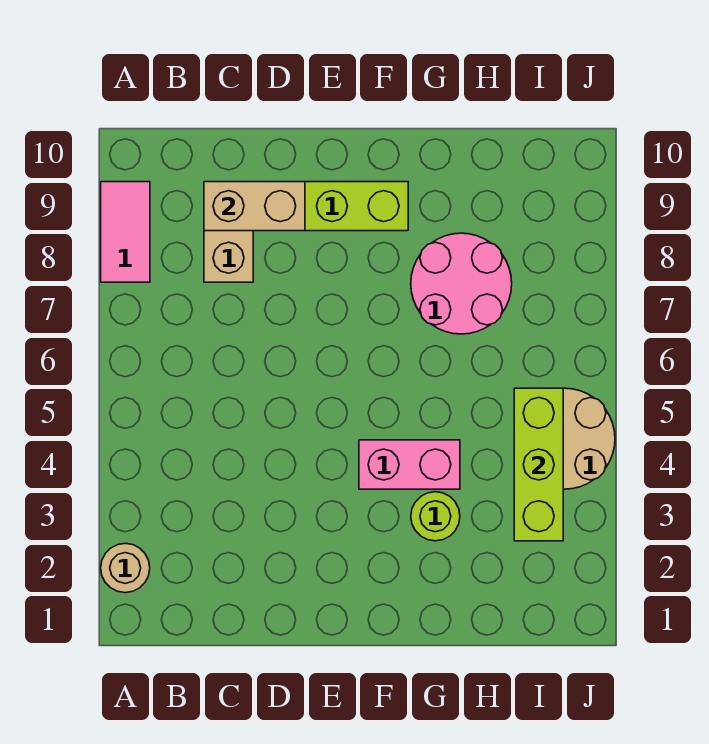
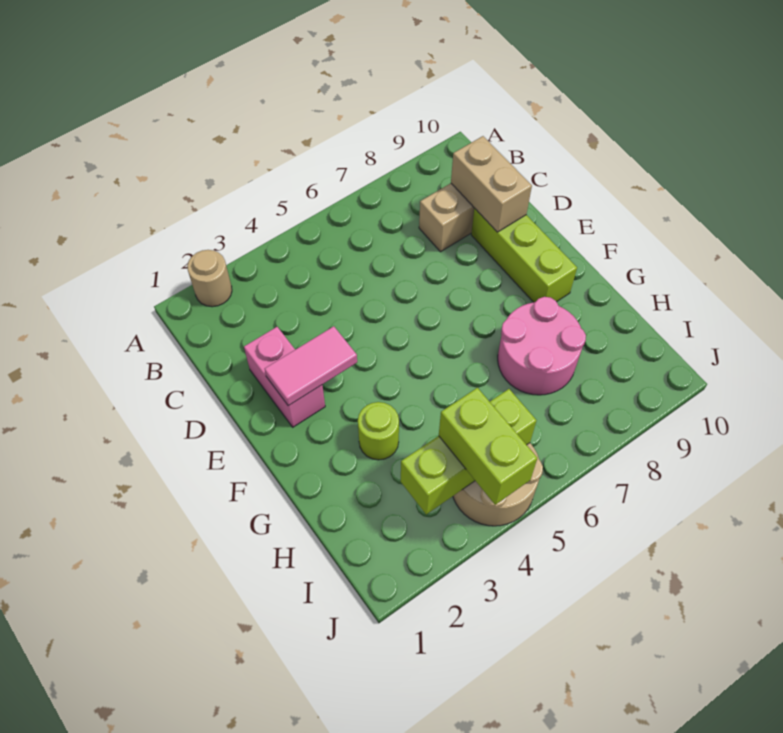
pink 1x2 tile [101,182,150,282] -> pink 1x2 tile moved to [265,326,357,406]
pink 1x2 brick [359,440,460,489] -> pink 1x2 brick moved to [244,327,325,427]
none -> lime 1x2 brick [439,388,537,505]

